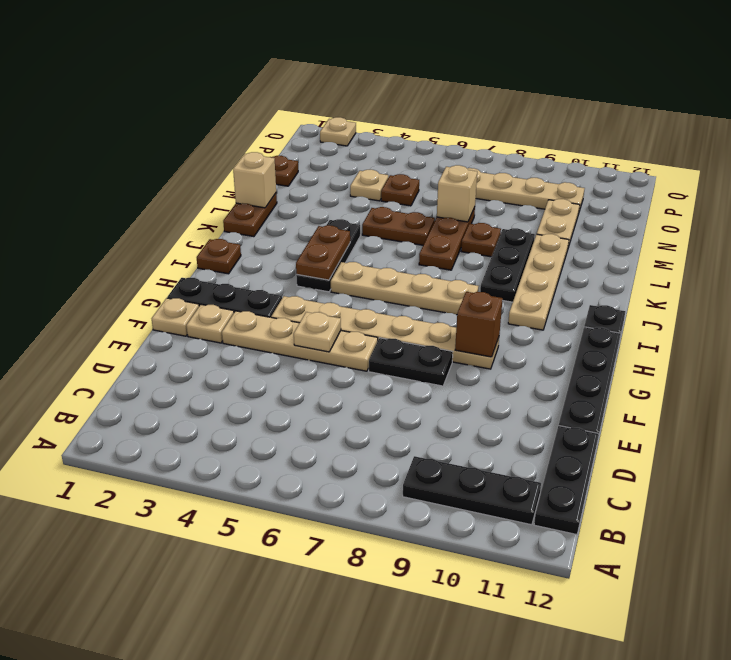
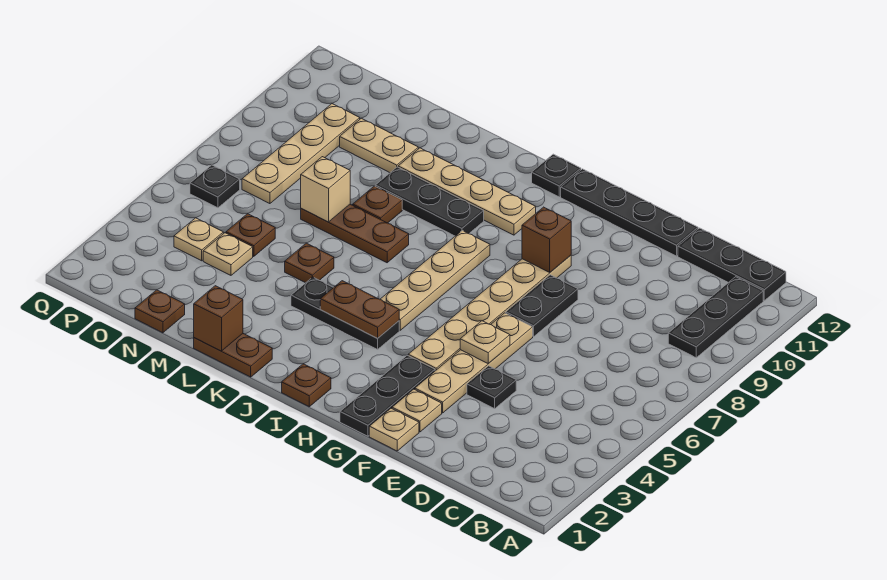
none -> black 1x1 plate [467,366,516,409]
tan 1x1 brick [233,152,276,208] -> brown 1x1 brick [194,286,243,351]
brown 1x2 plate [362,207,435,245] -> brown 1x1 plate [285,243,334,283]
none -> black 1x1 plate [190,165,240,208]
tan 1x1 plate [320,117,356,146] -> tan 1x1 plate moved to [174,218,223,261]

